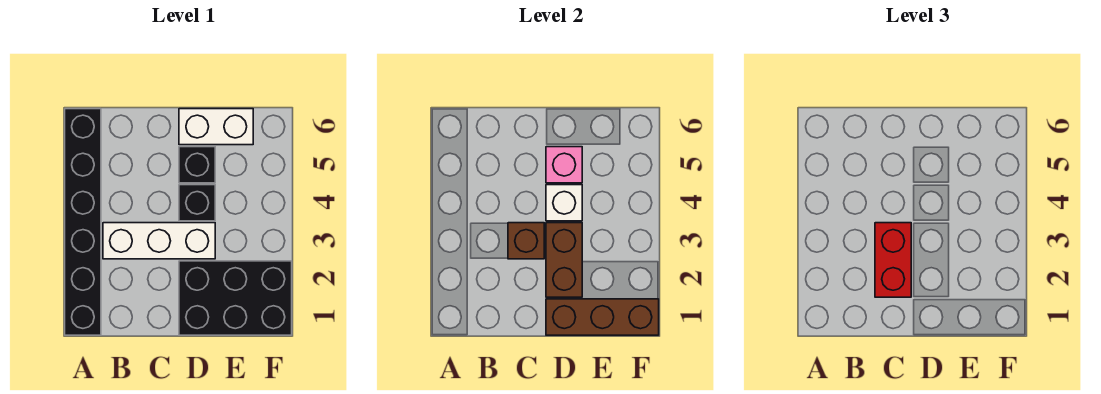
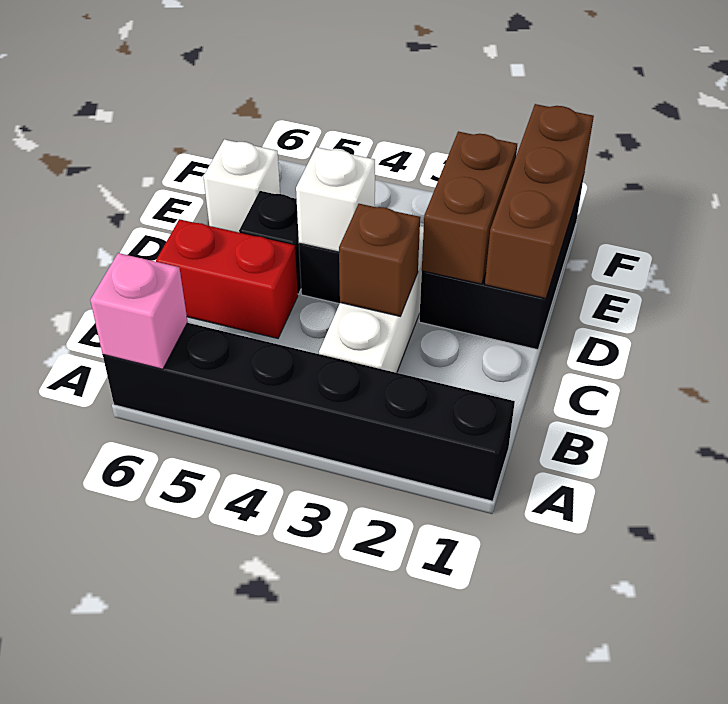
red 1x2 brick [875,223,911,297] -> red 1x2 brick moved to [156,219,298,338]
brown 1x2 brick [546,223,582,297] -> brown 1x2 brick turned to [422,132,517,284]
pink 1x1 brick [546,147,582,183] -> pink 1x1 brick moved to [90,253,188,369]
white 1x2 brick [179,109,253,145] -> white 1x1 brick [203,139,280,233]

